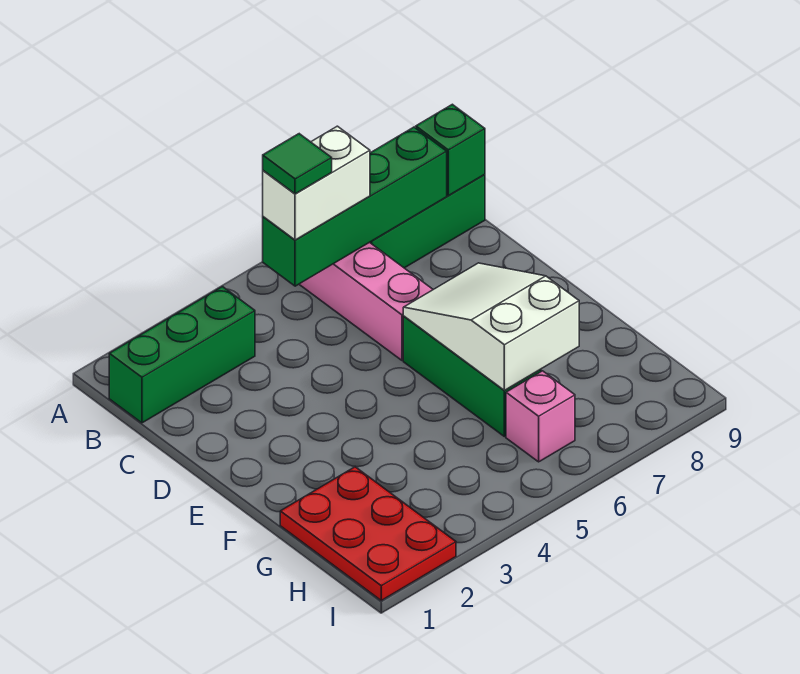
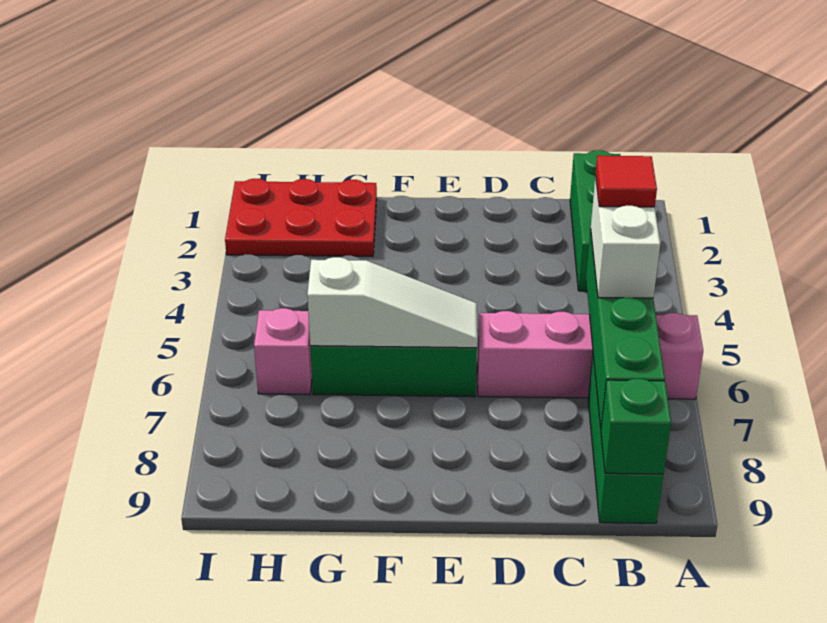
green 1x1 tile [263,134,332,194] -> red 1x1 tile [596,156,657,207]
white 2x3 slope [403,263,579,390] -> white 1x3 slope [307,257,477,348]

